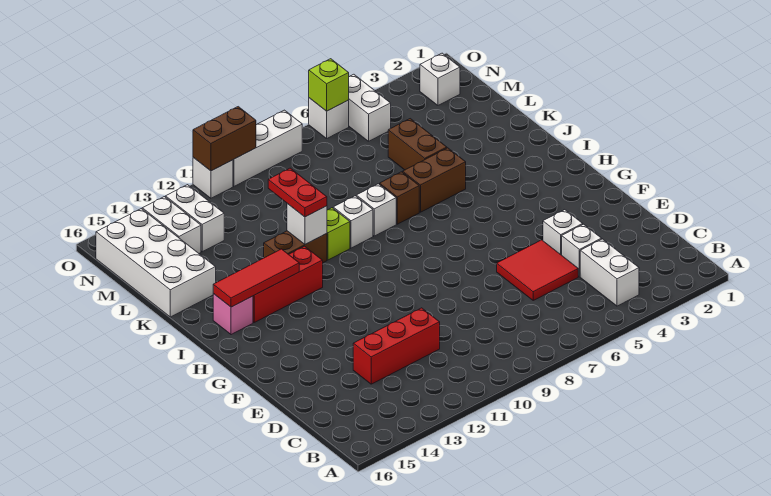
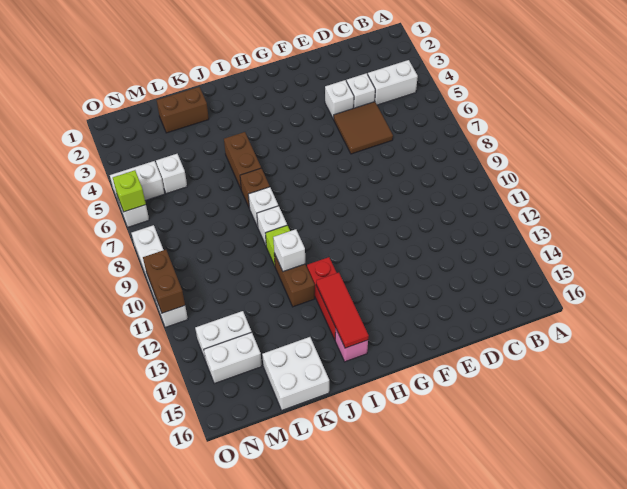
red 2x2 tile [497,240,578,300] -> brown 2x2 tile [334,102,393,154]
red 1x3 brick [353,308,440,384] -> none
red 1x2 plate [268,168,327,217] -> none
brown 1x2 brick [388,119,447,170] -> brown 1x2 brick moved to [157,87,209,133]
white 2x4 brick [96,209,216,317] -> white 2x2 brick [262,337,329,410]
white 1x1 brick [420,53,460,105] -> white 1x1 brick moved to [156,154,187,194]

